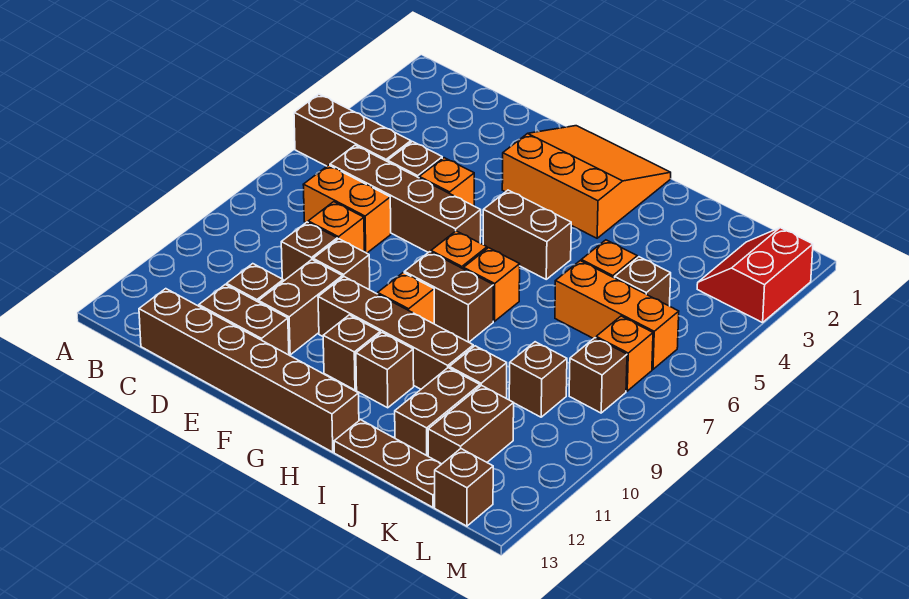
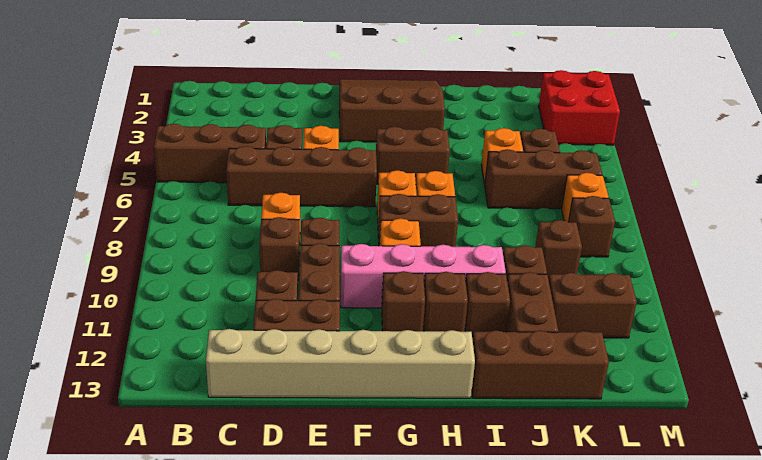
orange 1x2 brick [303,165,391,253] -> none
brown 1x6 brick [139,289,359,452] -> tan 1x6 brick [206,329,475,398]
orange 3x3 slope [502,126,671,238] -> brown 3x3 slope [339,79,445,142]
brown 1x4 brick [318,277,473,389] -> pink 1x4 brick [341,244,506,308]
brown 1x3 plate [334,420,441,507] -> brown 1x3 brick [472,331,609,399]
orange 1x3 brick [555,261,679,369] -> brown 1x3 brick [485,149,602,209]
brown 1x2 brick [428,385,514,464] -> brown 1x2 brick turned to [548,273,637,338]
red 2x2 slope [697,228,813,323] -> red 2x2 brick [539,70,620,145]
brown 1x1 brick [435,449,493,526] -> brown 1x1 brick moved to [465,272,510,337]

